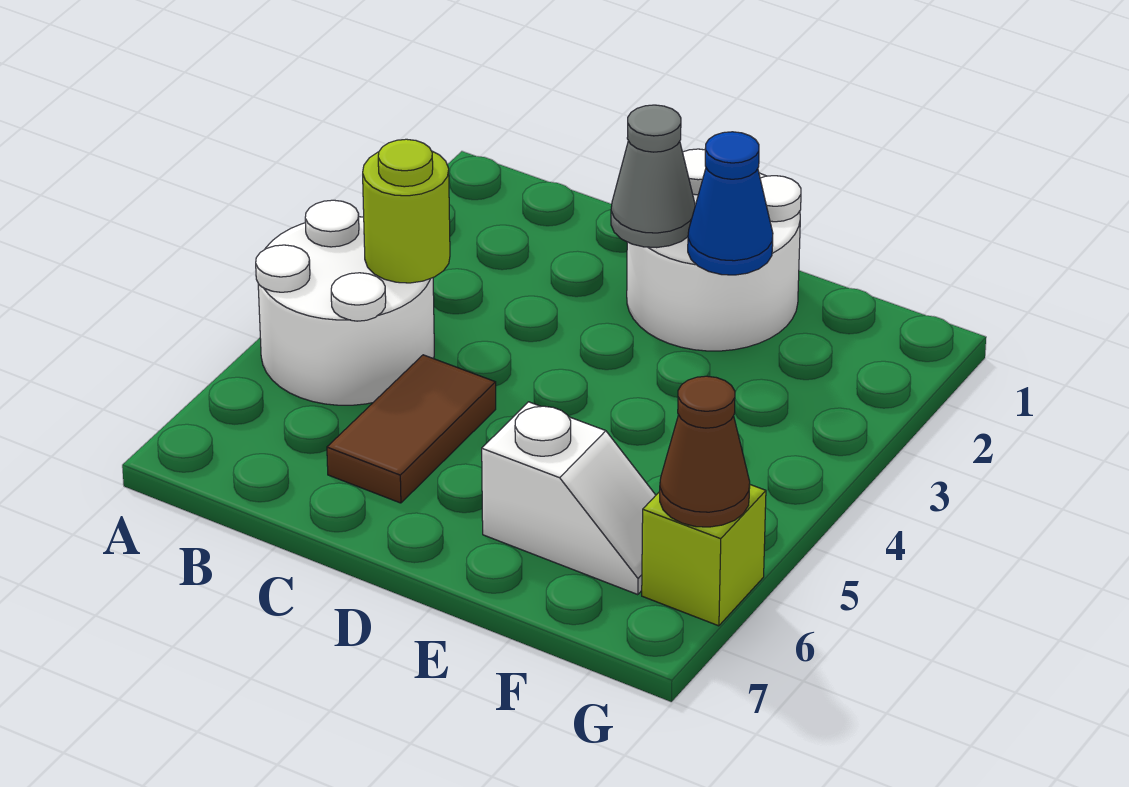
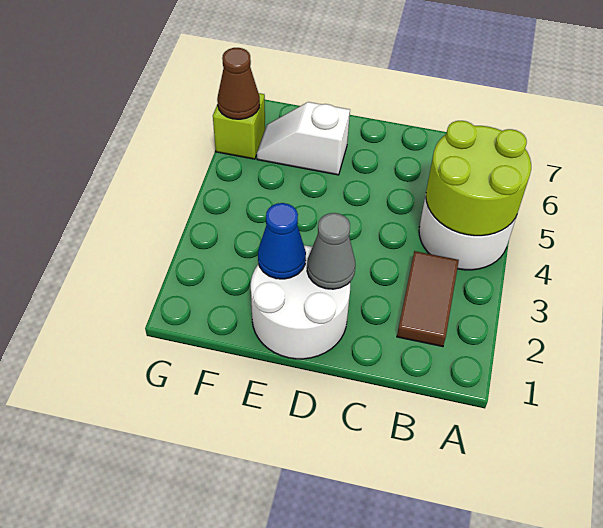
lime 1x1 round brick [363,139,450,283] -> lime 2x2 round brick [426,121,531,236]
brown 1x2 tile [327,355,496,503] -> brown 1x2 tile moved to [397,251,459,347]

